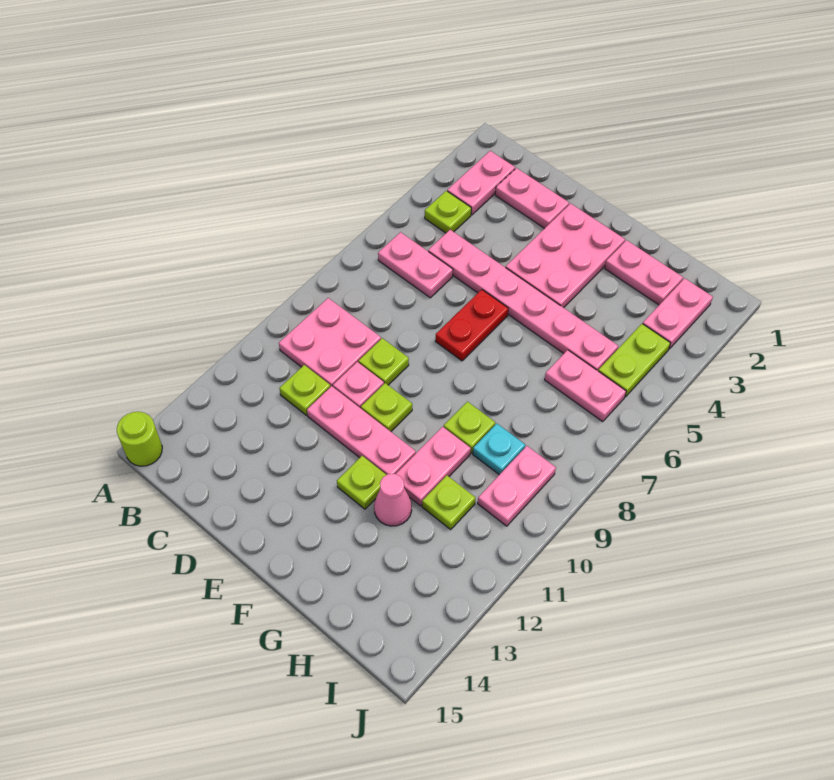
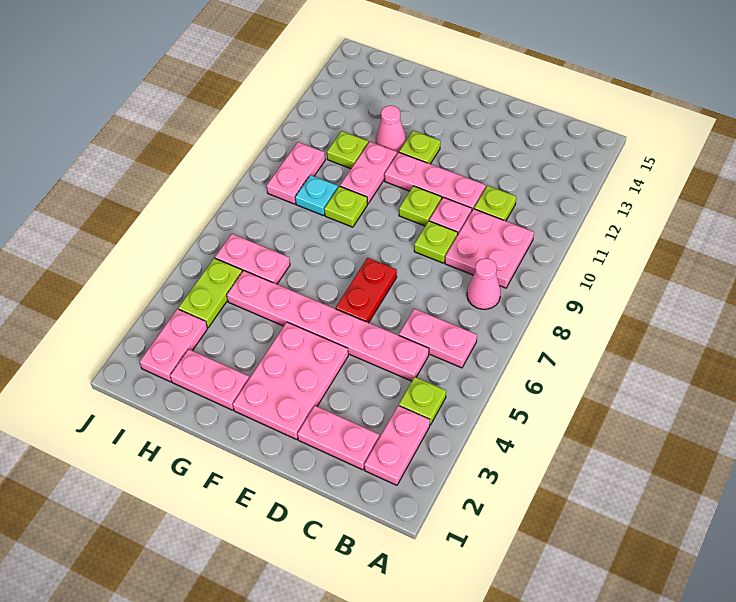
lime 1x1 round brick [117,412,162,466] -> none
none -> pink 1x1 cone [467,258,501,309]

